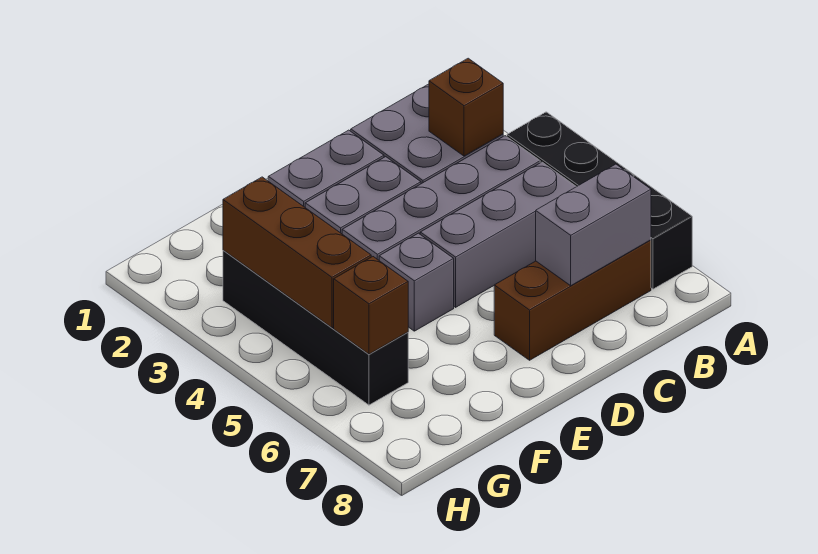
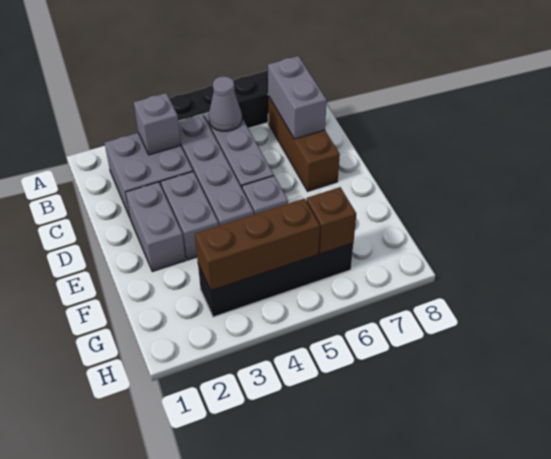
brown 1x1 brick [429,58,503,156] -> grey 1x1 brick [134,93,181,155]
none -> grey 1x1 cone [209,76,242,131]

